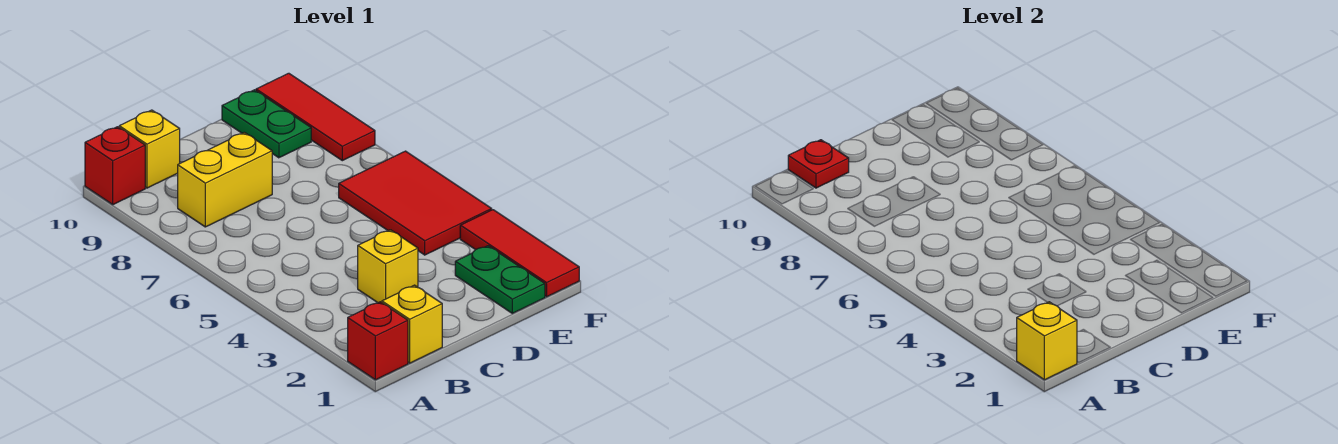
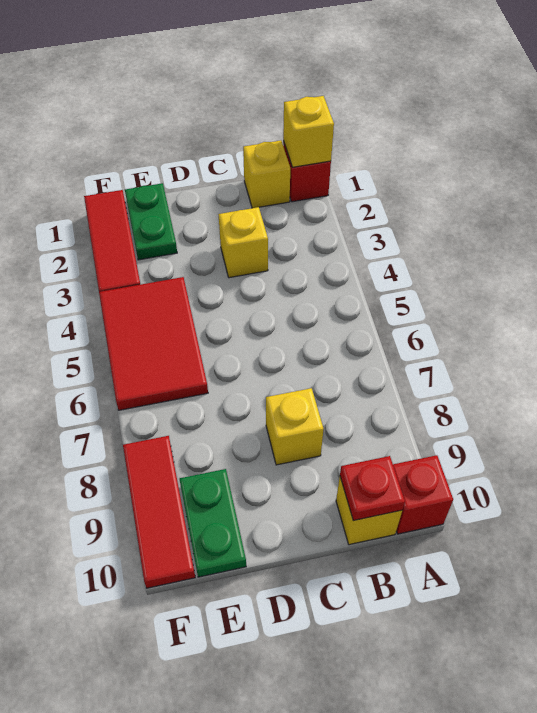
yellow 1x2 brick [178,132,272,227] -> yellow 1x1 brick [266,388,324,465]

